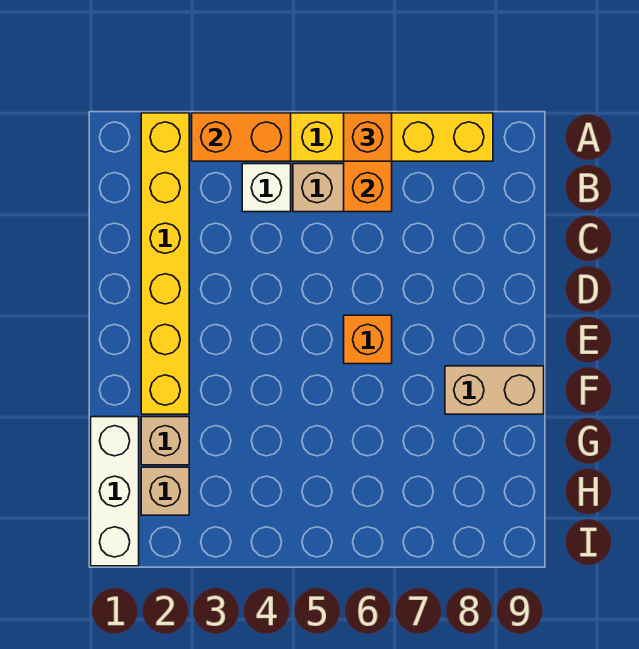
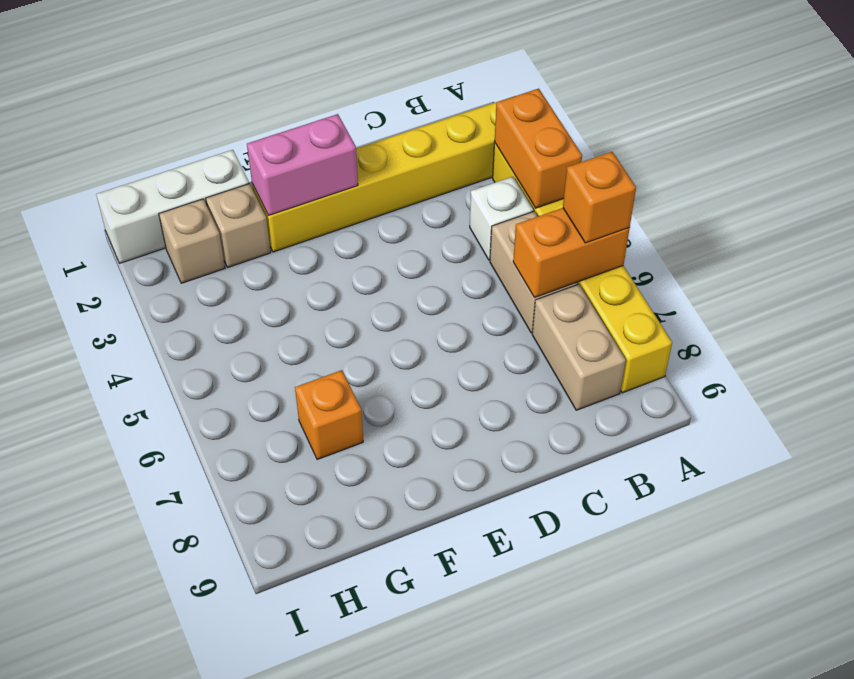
none -> pink 1x2 brick [247,114,358,216]
orange 1x1 brick [344,315,392,364] -> orange 1x1 brick moved to [295,370,363,460]
tan 1x2 brick [445,366,544,414] -> tan 1x2 brick moved to [532,284,626,410]

